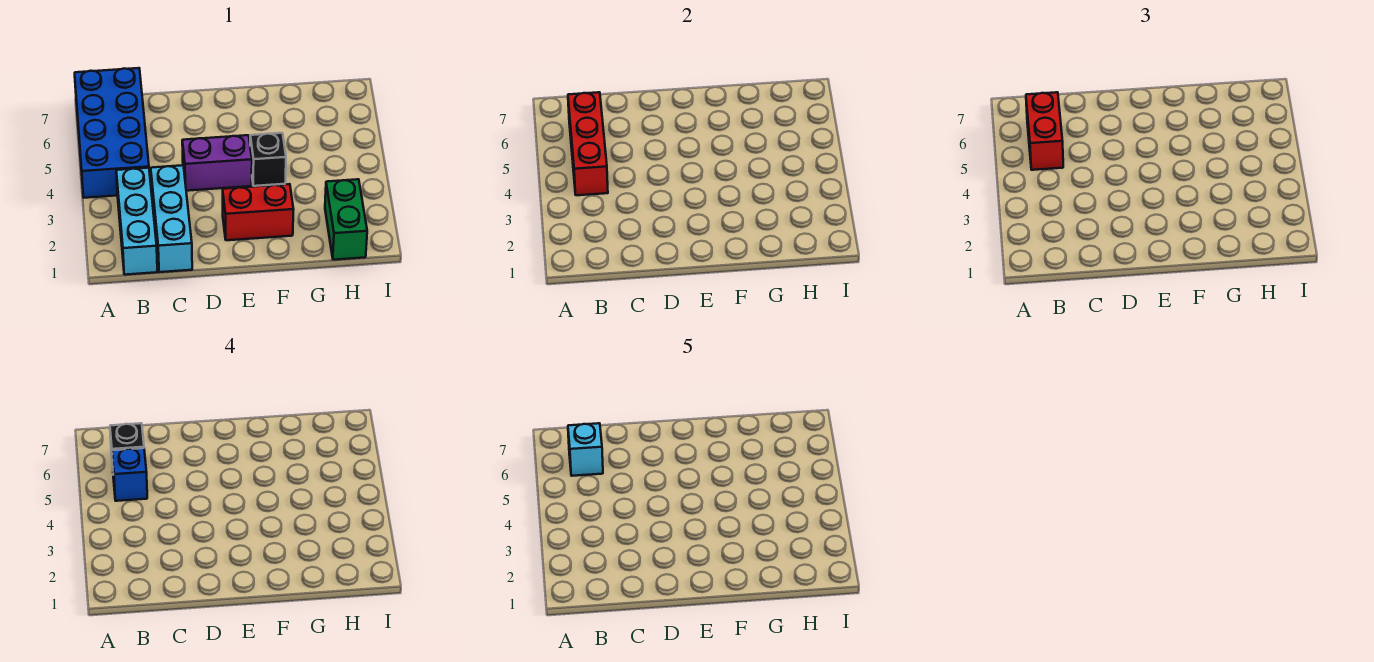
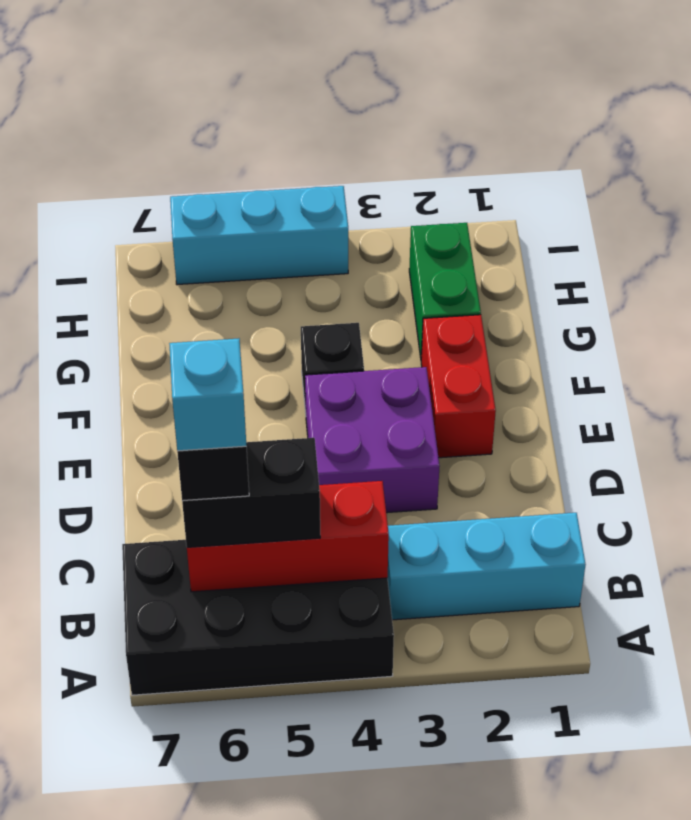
blue 2x4 brick [75,68,149,198] -> black 2x4 brick [122,540,394,695]
red 1x2 brick [1026,92,1063,170] -> black 1x2 brick [182,438,320,547]
blue 1x1 brick [112,448,147,501] -> none
cyan 1x3 brick [151,165,192,272] -> cyan 1x3 brick moved to [170,186,348,285]
purple 1x2 brick [182,135,252,191] -> purple 2x2 brick [305,367,440,513]
green 1x2 brick [325,179,367,260] -> green 1x2 brick turned to [409,223,481,358]

